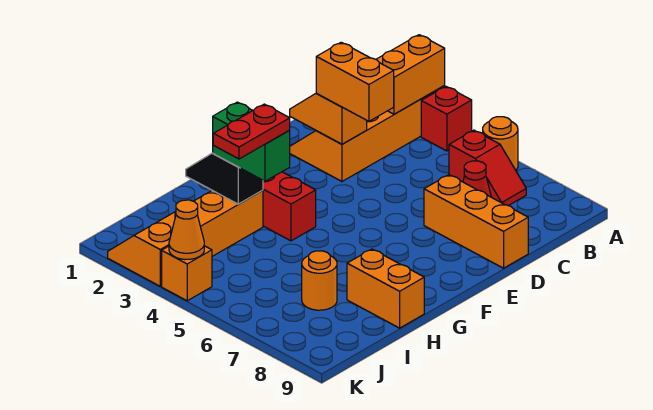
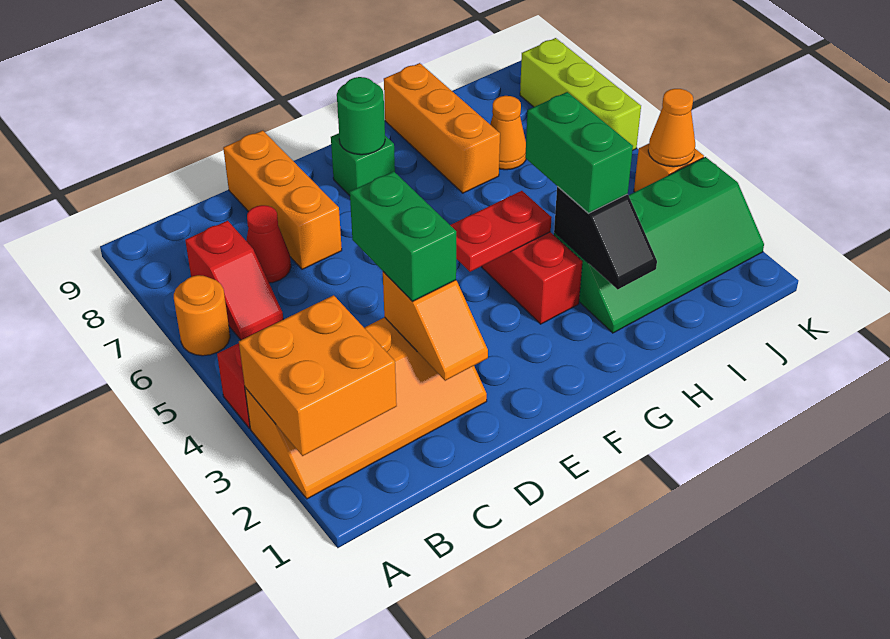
orange 1x2 brick [376,35,445,114] -> orange 2x2 brick [239,295,397,456]
red 1x2 slope [449,130,526,206] -> red 1x2 slope turned to [185,221,283,340]
orange 1x2 brick [316,42,394,121] -> green 1x2 brick [350,171,456,301]
none -> green 1x1 brick [331,133,395,196]
none -> green 1x1 round brick [337,77,385,155]
orange 2x4 slope [108,190,263,286] -> green 2x4 slope [554,157,764,333]
red 1x2 plate [213,104,290,159] -> red 1x2 plate moved to [450,191,552,272]
orange 1x2 brick [347,249,424,328] -> orange 1x3 brick [384,63,500,193]
orange 1x1 round brick [302,251,337,310] -> orange 1x1 cone [490,96,526,170]
none -> lime 1x3 brick [520,38,641,151]

